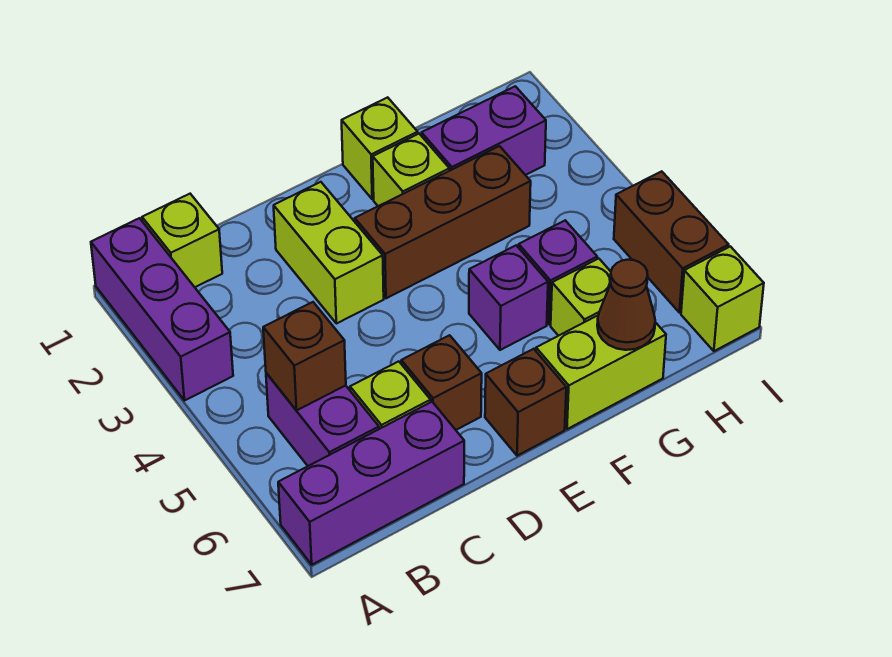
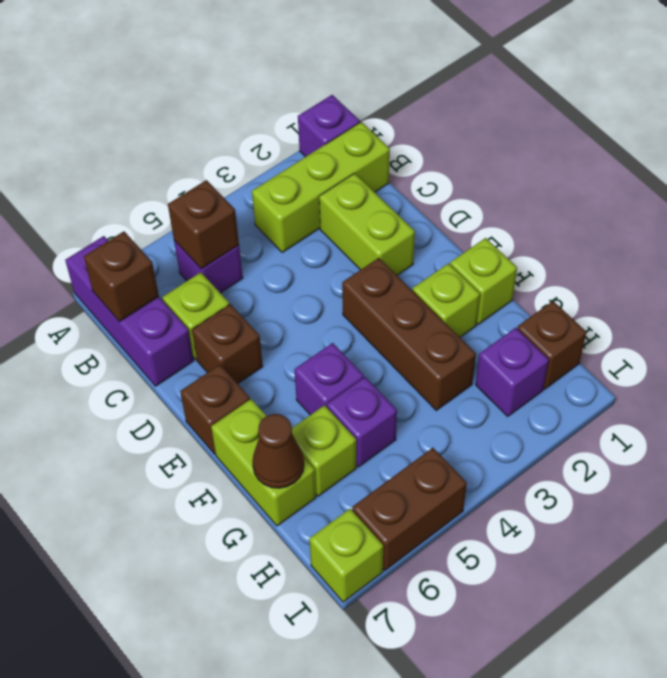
purple 1x3 brick [91,218,233,400] -> purple 1x1 brick [298,95,360,157]
lime 1x1 brick [142,194,222,287] -> lime 1x3 brick [252,122,390,252]
purple 1x2 brick [266,373,379,466] -> purple 1x1 brick [174,240,243,293]
none -> brown 1x1 brick [84,232,159,322]
lime 1x2 brick [274,182,384,324] -> lime 1x2 brick turned to [319,173,415,275]
purple 1x2 brick [422,86,546,175] -> purple 1x1 brick [476,328,549,416]
none -> brown 1x1 brick [517,301,586,389]

